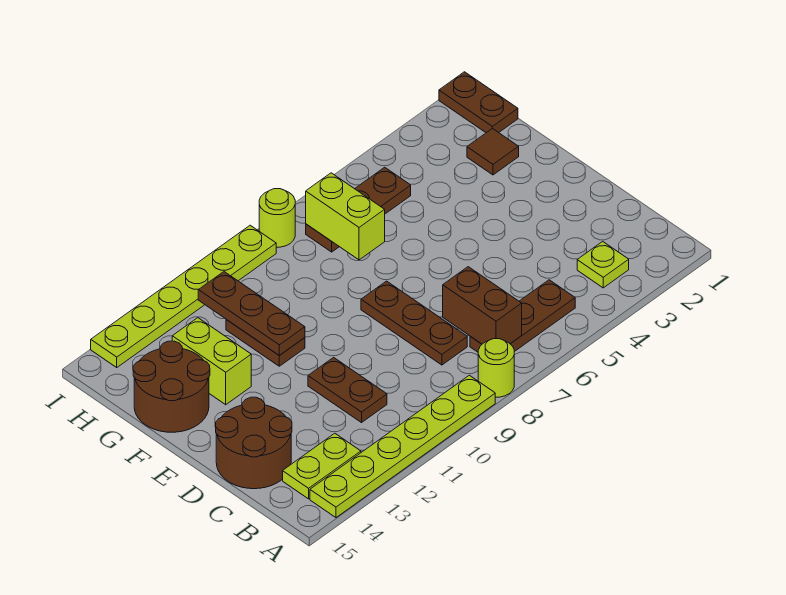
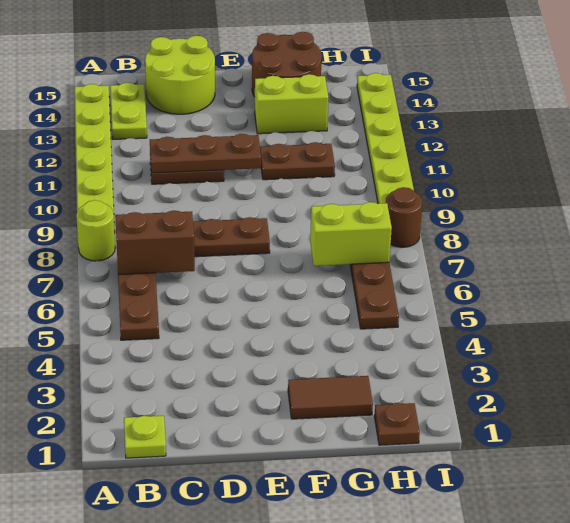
lime 1x1 plate [577,241,629,288] -> lime 1x1 plate moved to [124,416,166,458]
brown 2x2 round brick [216,397,292,489] -> lime 2x2 round brick [145,36,215,114]
brown 1x3 plate [198,272,305,355] -> brown 1x3 plate moved to [150,134,261,173]
brown 1x1 tile [467,128,519,175] -> brown 1x2 tile [288,376,373,419]
brown 1x2 plate [439,72,518,133] -> brown 1x1 plate [374,403,420,445]
lime 1x1 round brick [259,189,295,247] -> brown 1x1 round brick [386,187,422,247]

